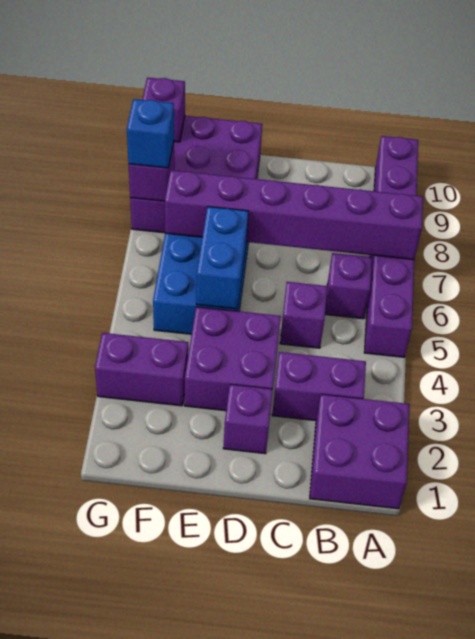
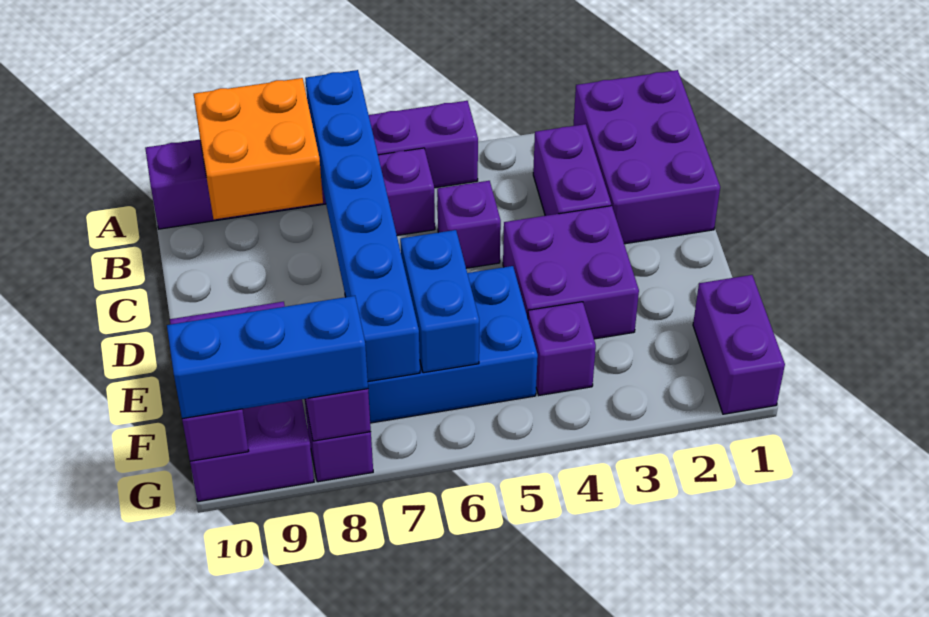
purple 2x2 brick [310,394,409,509] -> purple 2x3 brick [573,70,720,244]
purple 1x6 brick [164,170,423,260] -> blue 1x6 brick [305,70,420,382]
none -> orange 2x2 brick [194,78,323,219]
purple 1x1 brick [223,384,273,454] -> purple 1x1 brick moved to [528,302,596,395]
blue 1x2 brick [196,207,248,309] -> blue 1x2 brick turned to [400,230,479,373]
purple 1x2 brick [95,333,188,406] -> purple 1x2 brick moved to [693,275,785,414]
blue 1x1 brick [127,99,174,168] -> blue 1x3 brick [167,296,368,419]

